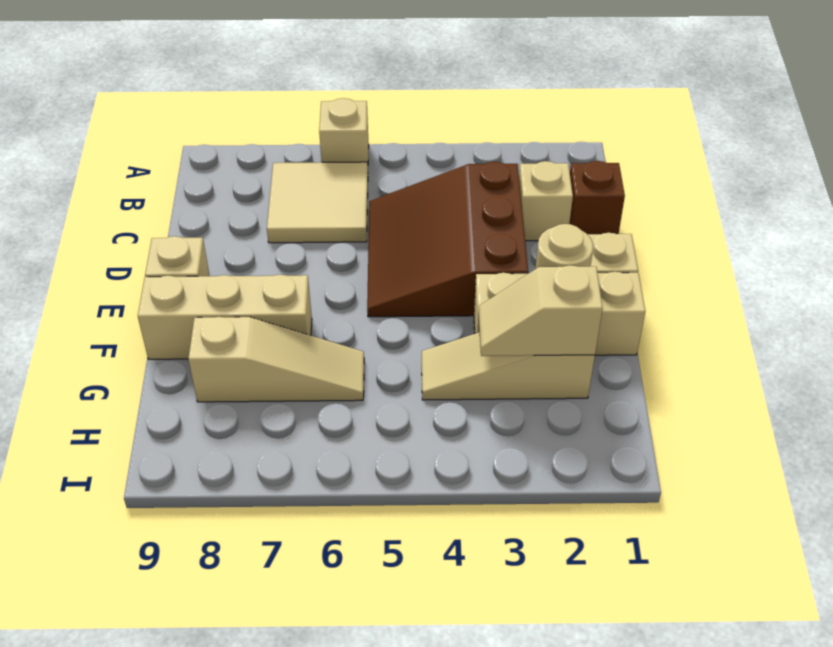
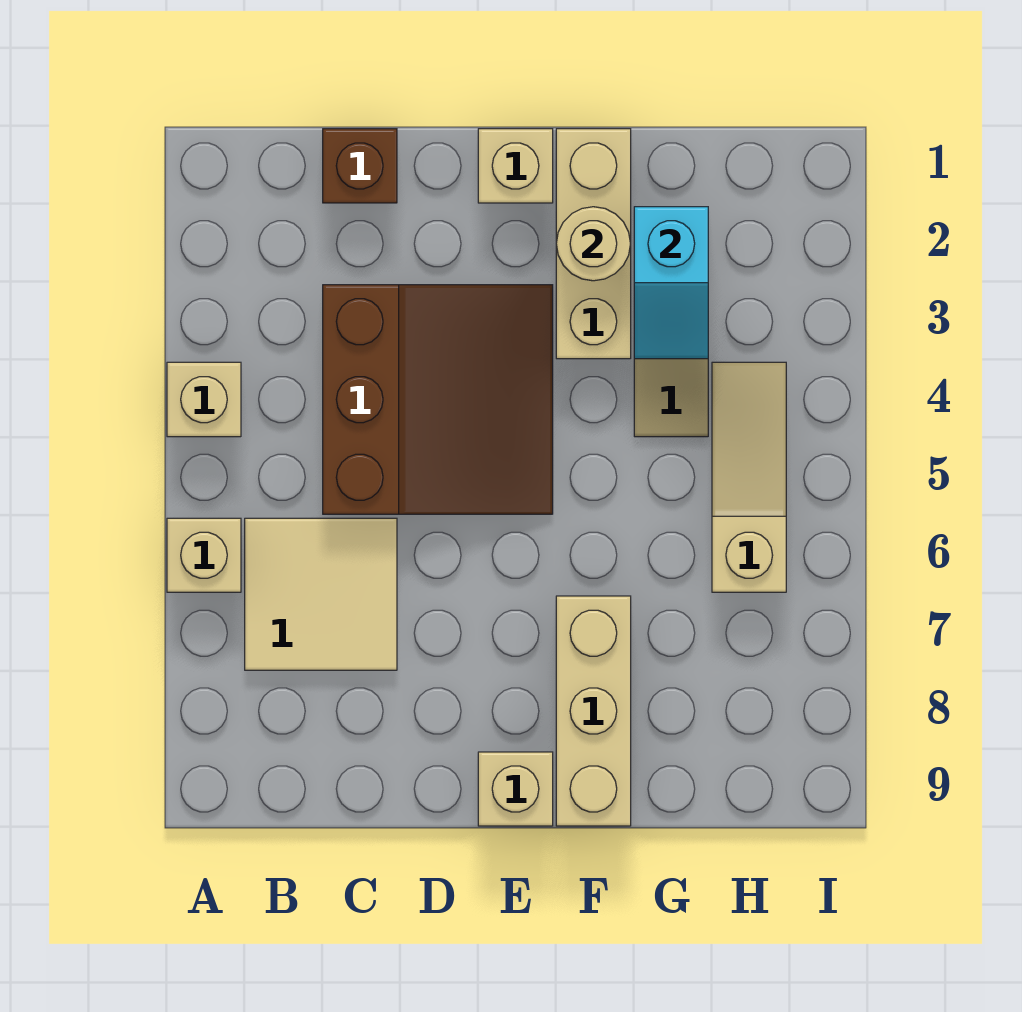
tan 1x1 brick [519,161,573,241] -> tan 1x1 brick moved to [167,362,241,437]
brown 3x3 slope [367,162,528,317] -> brown 3x3 slope turned to [323,285,553,514]
tan 1x2 slope [479,265,603,356] -> cyan 1x2 slope [634,207,708,359]
tan 1x3 slope [188,317,364,402] -> tan 1x3 slope moved to [712,362,786,592]

